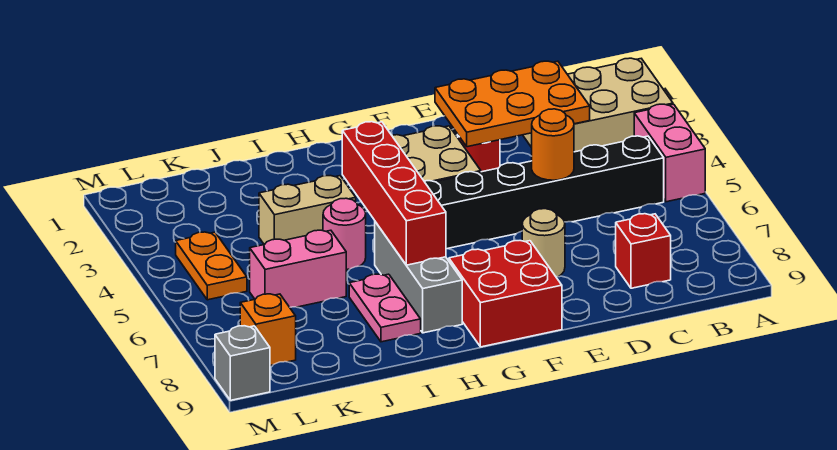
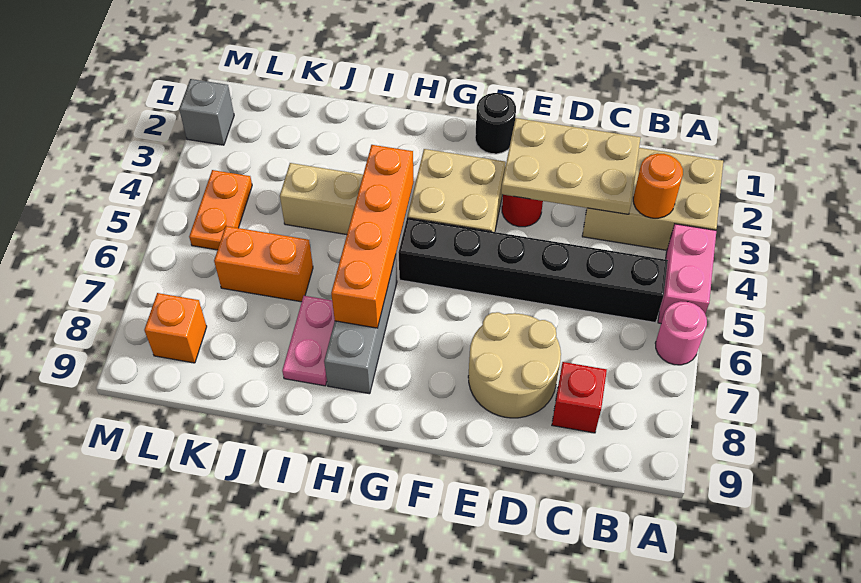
orange 2x3 plate [435,61,590,147] -> tan 2x3 plate [501,118,641,214]
orange 1x1 round brick [532,109,574,180] -> orange 1x1 round brick moved to [633,153,683,218]
tan 1x1 round brick [522,209,565,277] -> tan 2x2 round brick [468,312,561,418]
none -> black 1x1 round brick [475,93,516,154]
red 2x2 brick [449,241,562,347] -> none
red 1x4 brick [342,122,446,265] -> orange 1x4 brick [331,145,414,328]
pink 1x1 round brick [323,198,366,270] -> pink 1x1 round brick moved to [655,301,707,365]
pink 1x2 brick [250,230,346,307] -> orange 1x2 brick [214,226,313,302]
grey 1x1 brick [215,326,270,400] -> grey 1x1 brick moved to [179,79,234,145]

